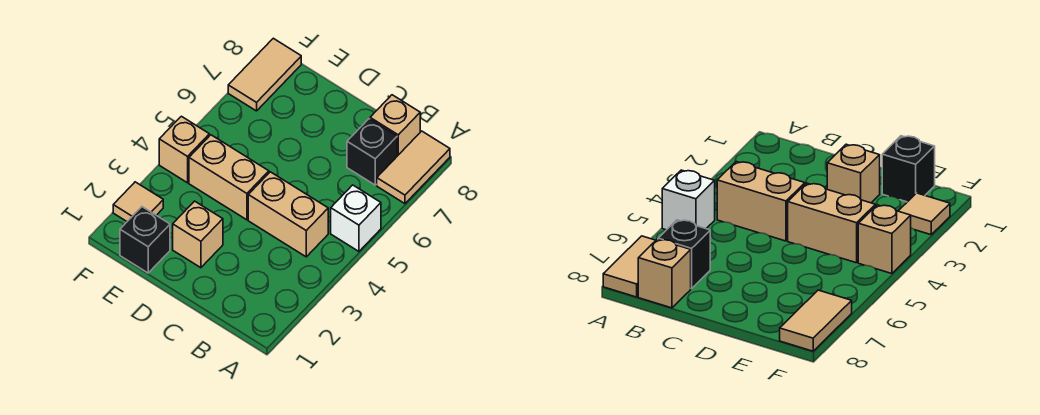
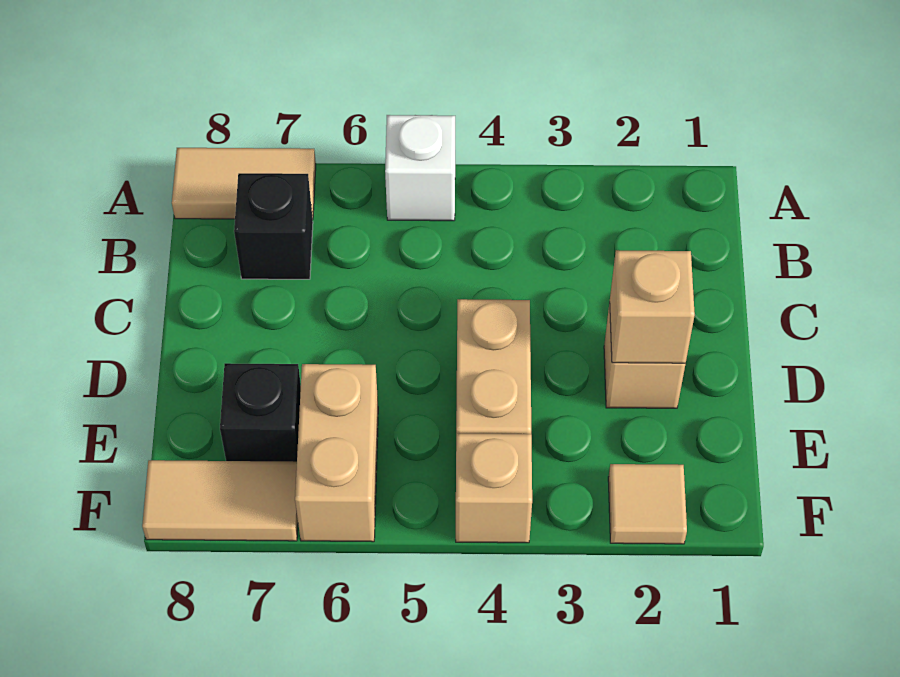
tan 1x2 brick [248,172,328,257] -> tan 1x2 brick moved to [295,364,378,542]
tan 1x1 brick [370,95,420,156] -> tan 1x1 brick moved to [610,250,695,363]
black 1x1 brick [120,207,170,273] -> black 1x1 brick moved to [220,363,301,462]

